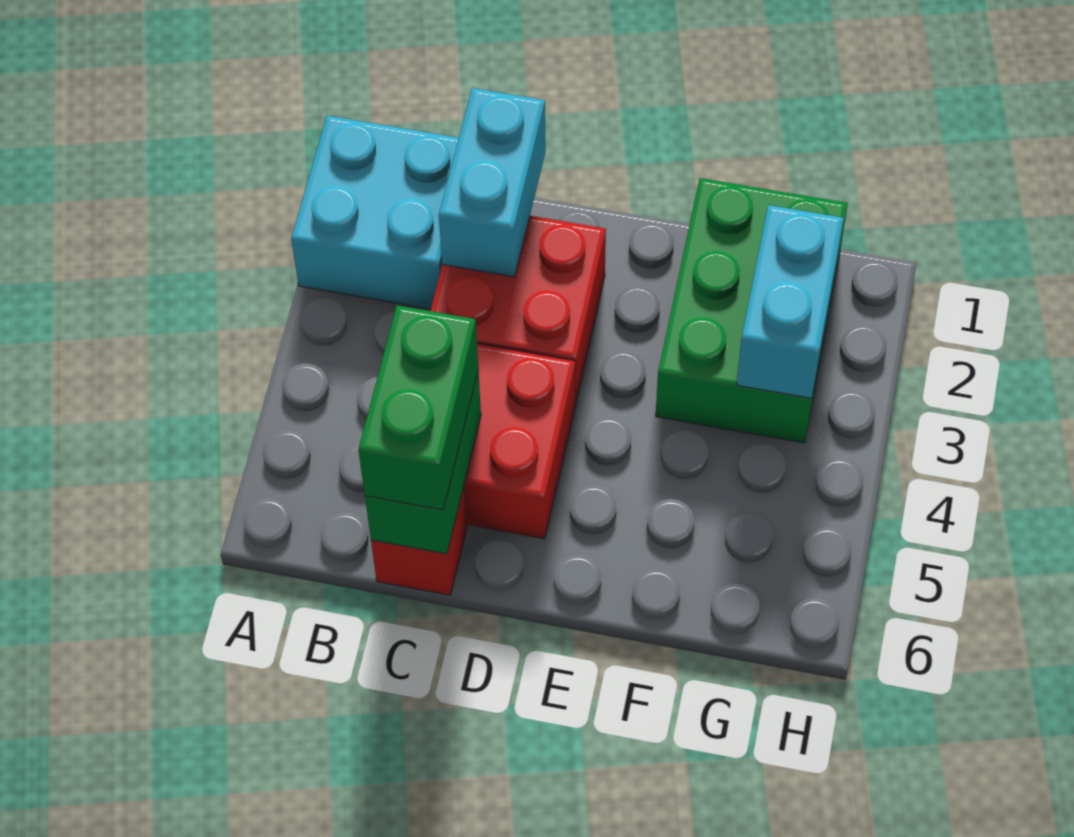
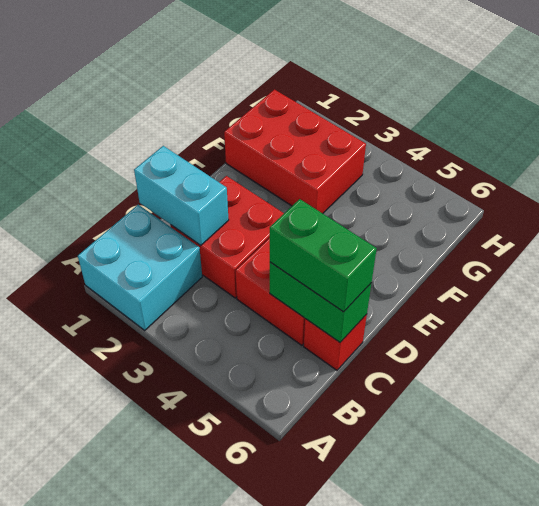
green 2x3 brick [656,178,848,443] -> red 2x3 brick [224,89,366,213]
cyan 1x2 brick [737,205,844,398] -> none

